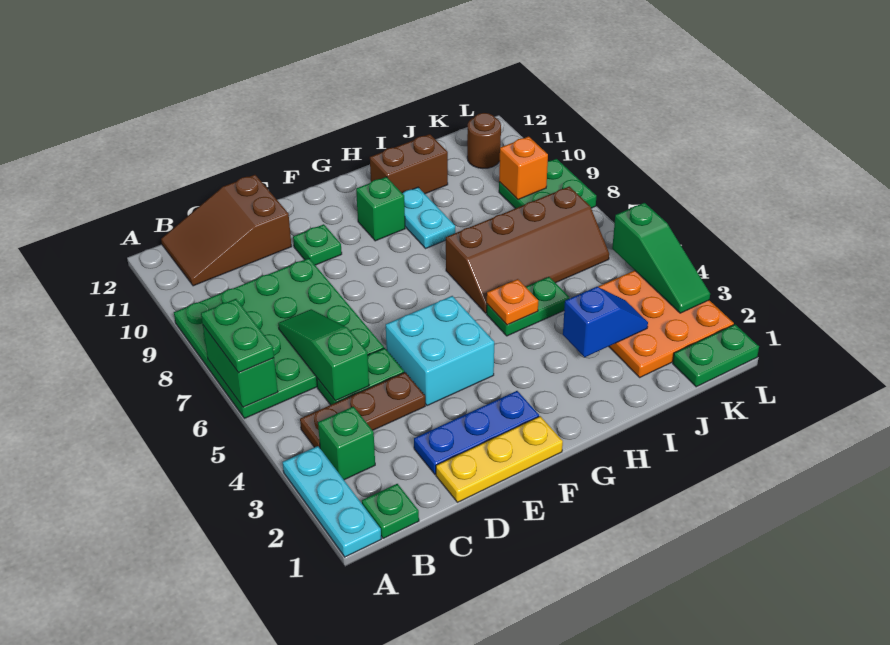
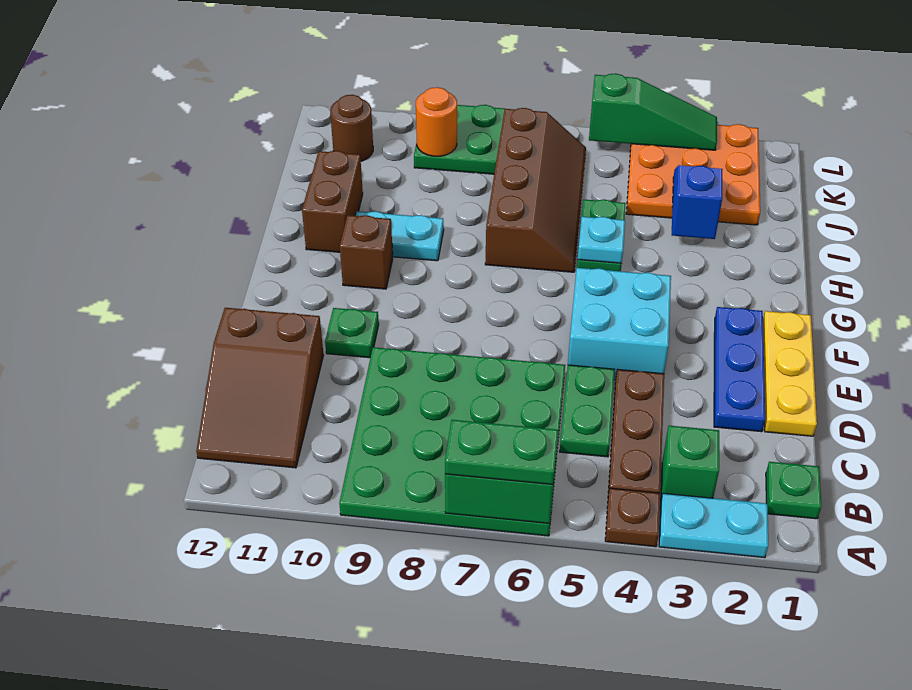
cyan 1x3 plate [283,446,381,557] -> cyan 1x2 plate [659,493,768,558]
none -> brown 1x1 plate [605,488,660,547]
green 1x3 slope [278,309,369,401] -> none
green 1x1 brick [356,177,405,241] -> brown 1x1 brick [340,215,393,289]
orange 1x1 plate [487,279,538,325] -> cyan 1x1 plate [578,217,625,263]
green 1x2 plate [673,324,759,387] -> none
orange 1x1 brick [499,136,548,199] -> orange 1x1 round brick [416,87,457,156]

